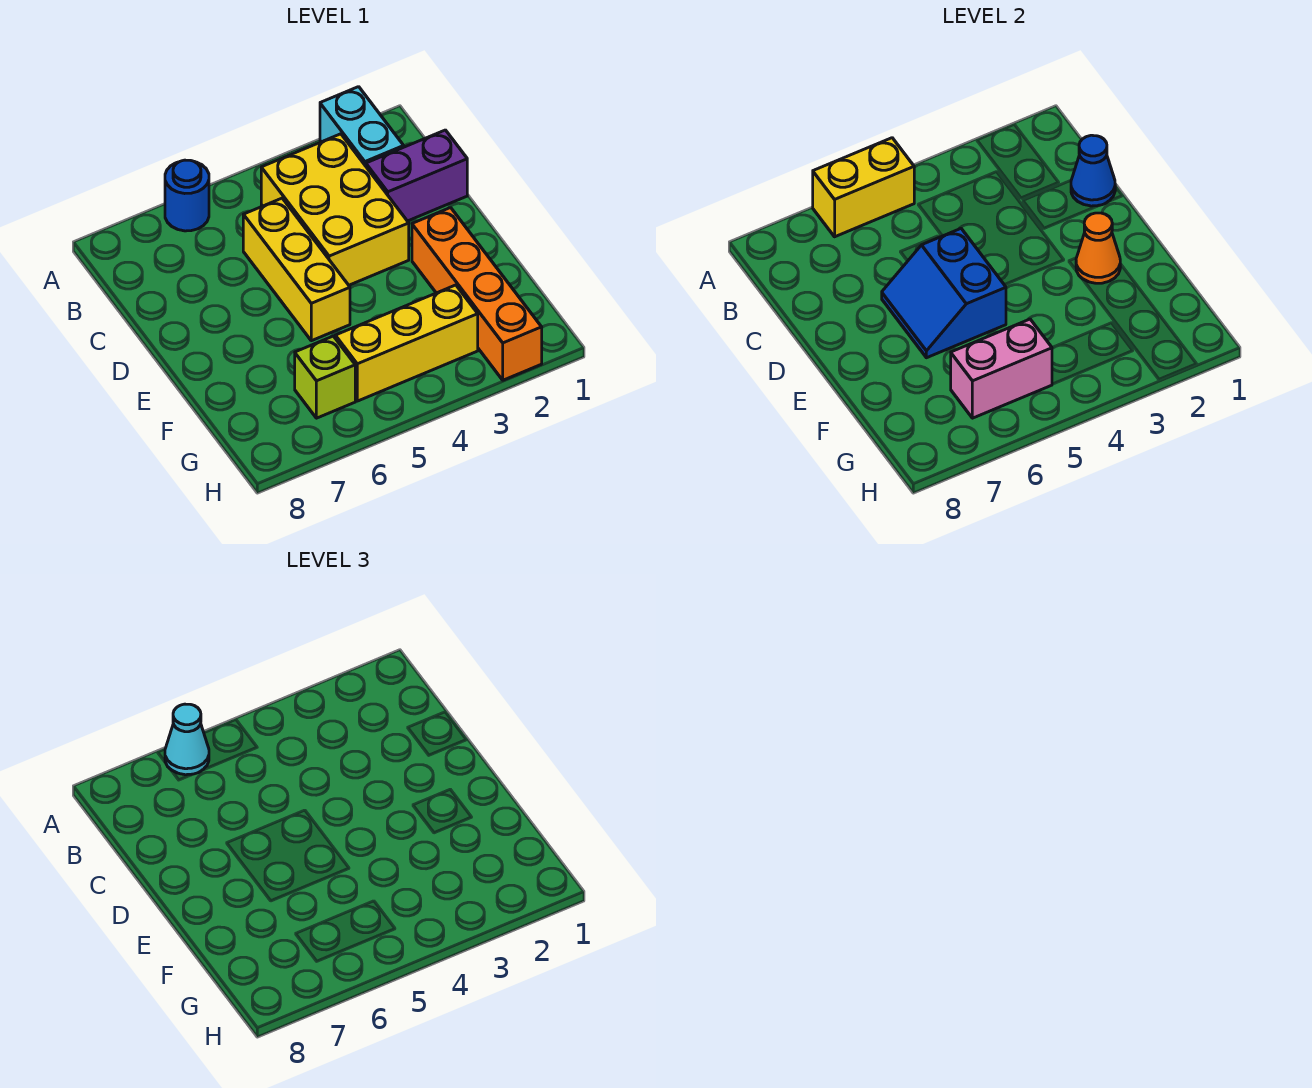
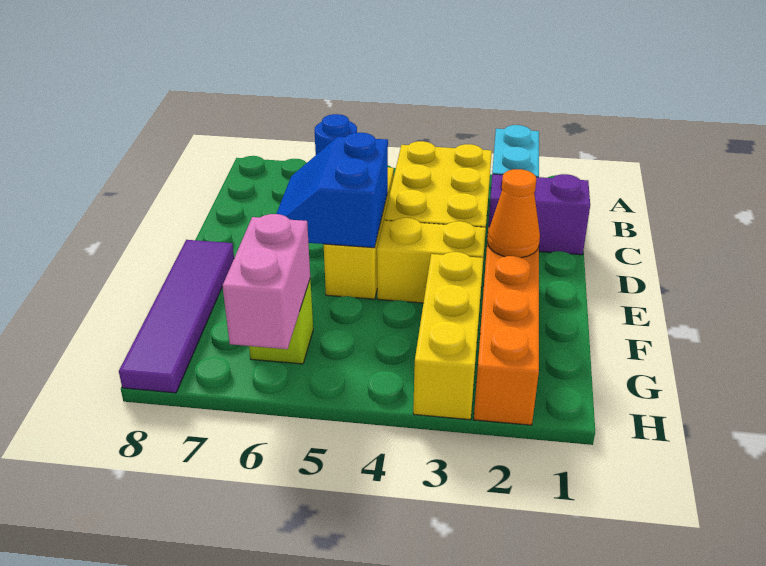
yellow 1x2 brick [813,138,914,237] -> yellow 1x2 brick moved to [377,218,486,303]
cyan 1x1 cone [165,704,209,775] -> none
blue 1x1 cone [1071,135,1115,206] -> none
none -> purple 1x4 tile [119,240,234,393]
yellow 1x3 brick [335,285,478,401] -> yellow 1x3 brick turned to [413,252,483,420]
pink 1x2 brick [951,319,1052,418] -> pink 1x2 brick turned to [222,214,310,349]

